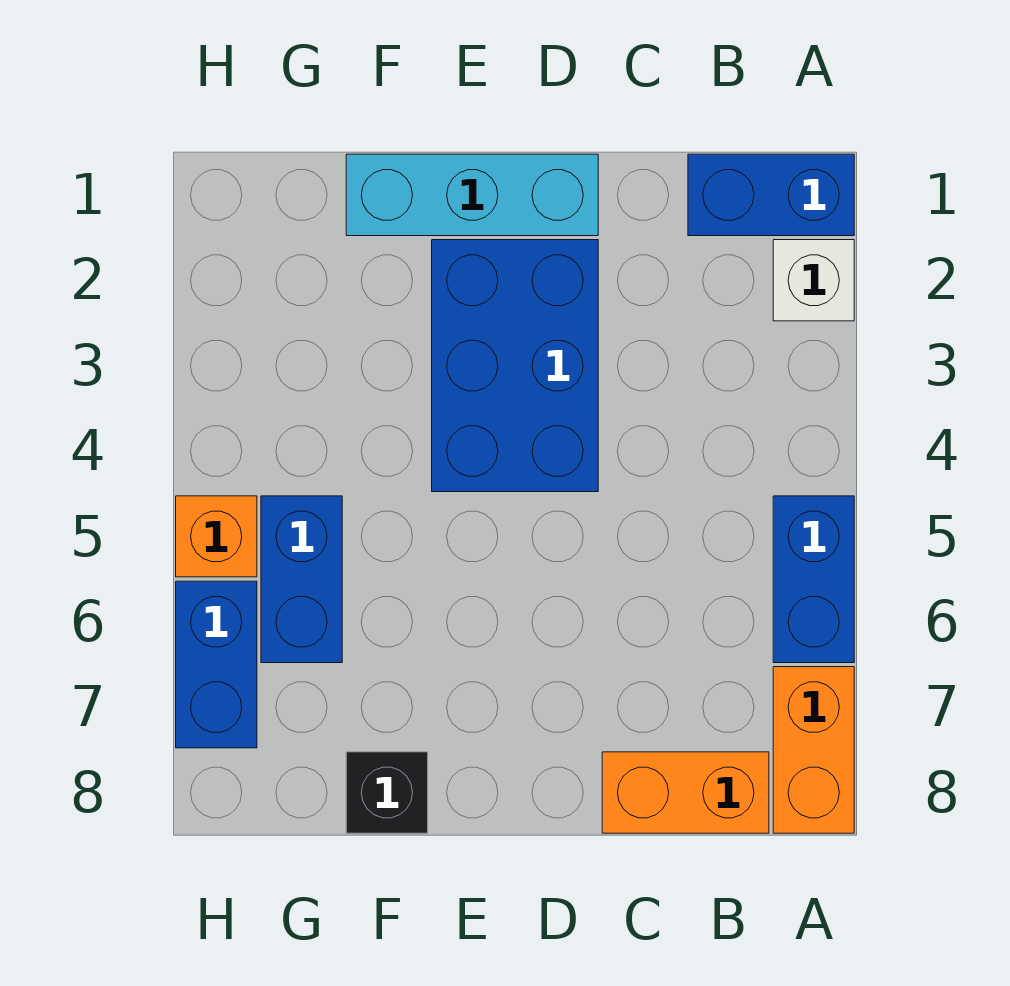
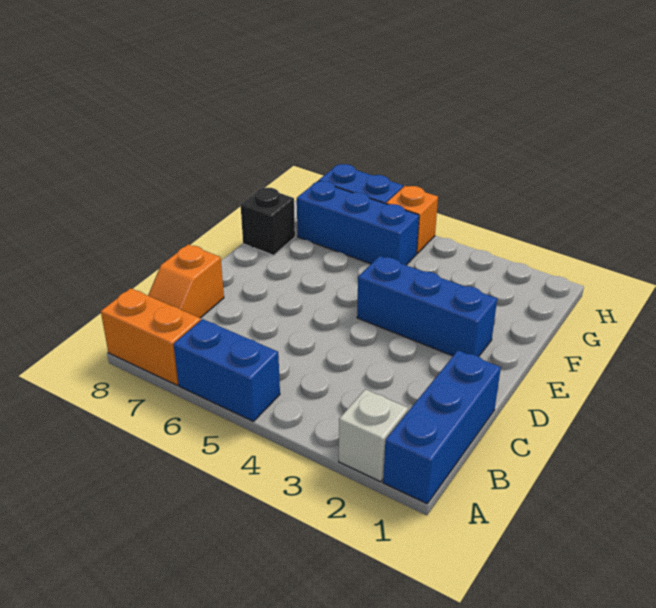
blue 1x2 brick [688,154,854,236] -> blue 1x3 brick [383,350,501,504]
orange 1x2 brick [602,752,769,833] -> orange 1x2 slope [148,244,224,318]
cyan 1x3 brick [346,154,598,236] -> none
blue 2x3 brick [432,240,598,492] -> blue 1x3 brick [357,256,497,357]
blue 1x2 brick [261,496,342,663] -> blue 1x3 brick [297,181,419,265]

